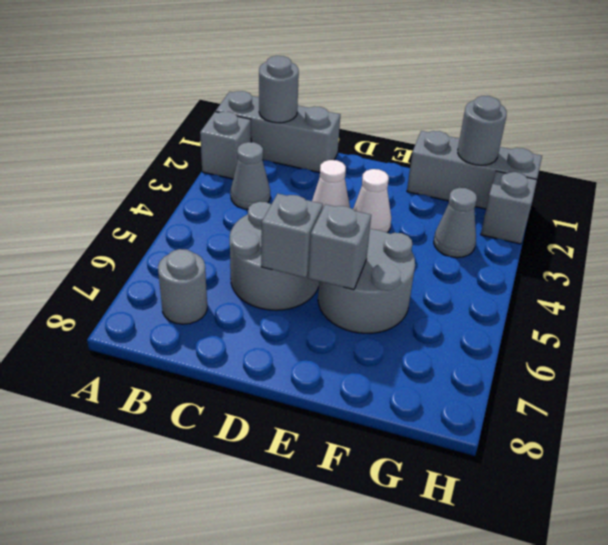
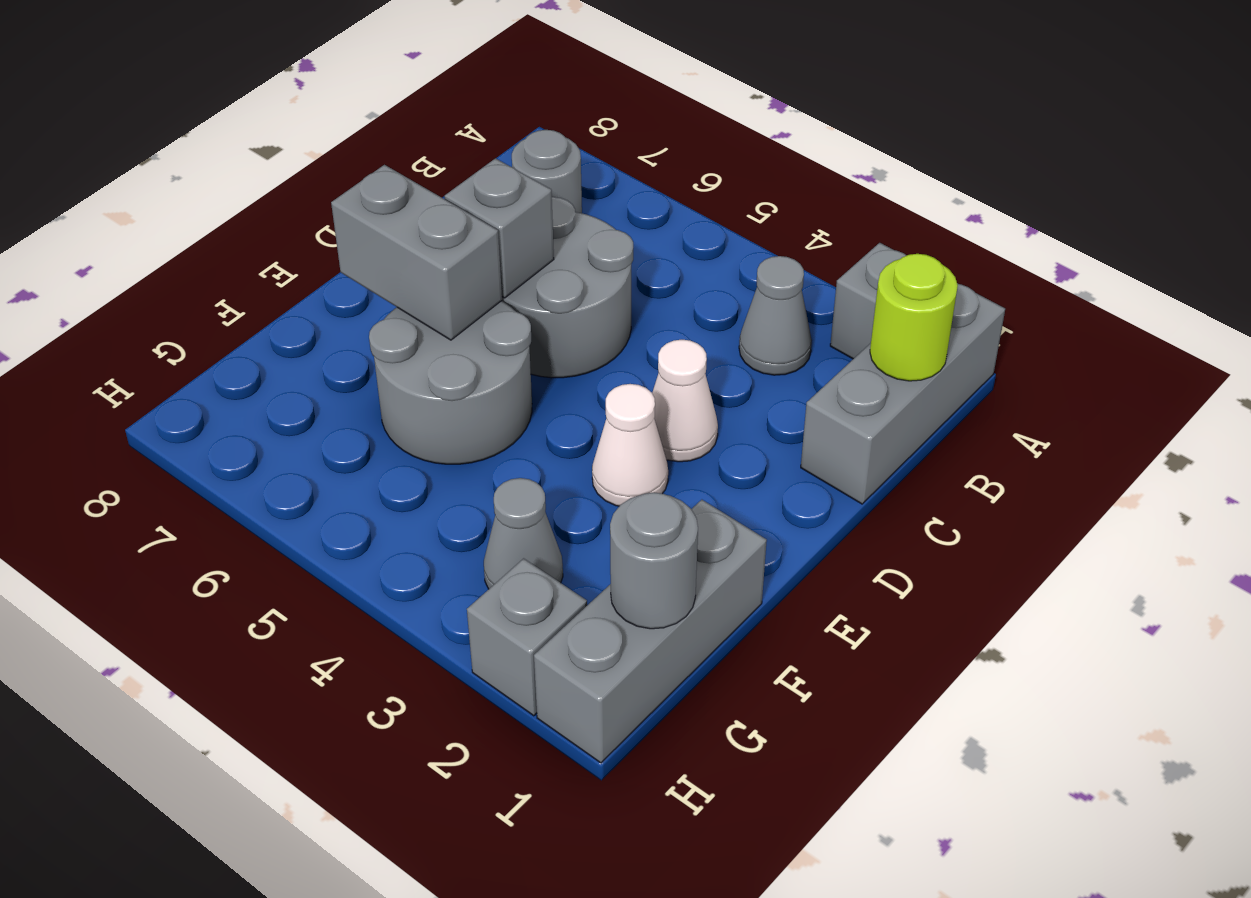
grey 1x1 round brick [259,56,299,123] -> lime 1x1 round brick [870,254,958,381]
grey 1x1 brick [308,204,371,290] -> grey 1x2 brick [331,165,502,340]

